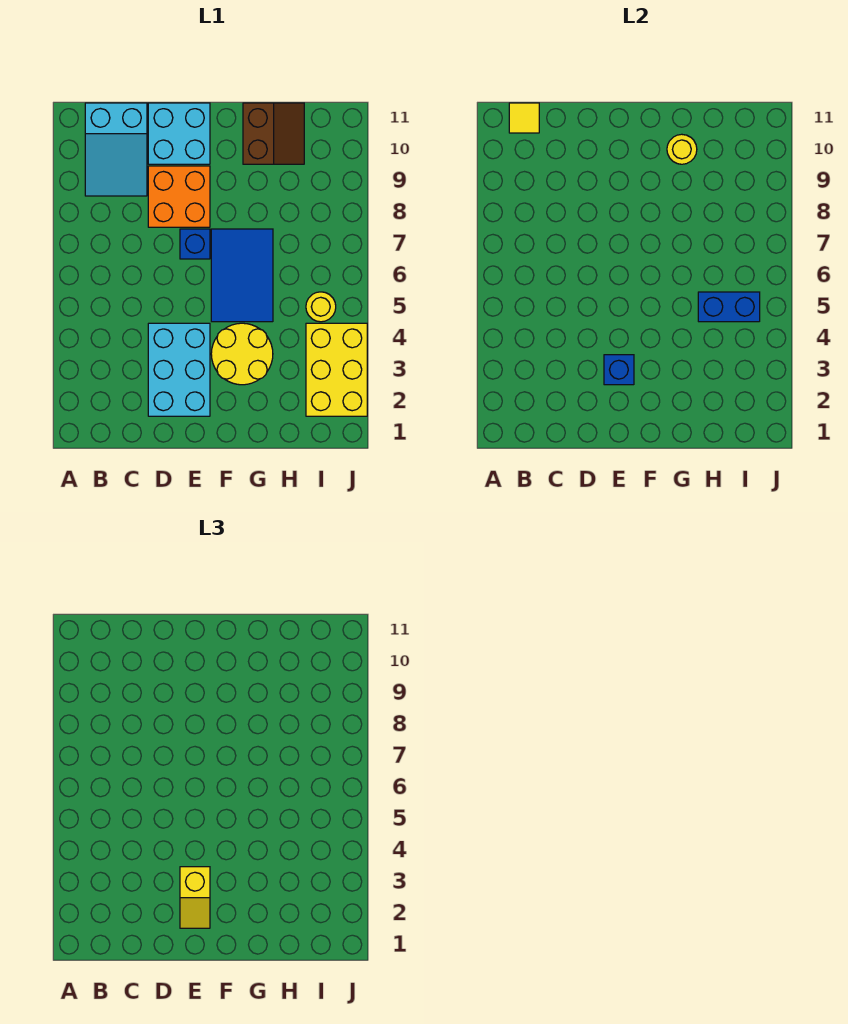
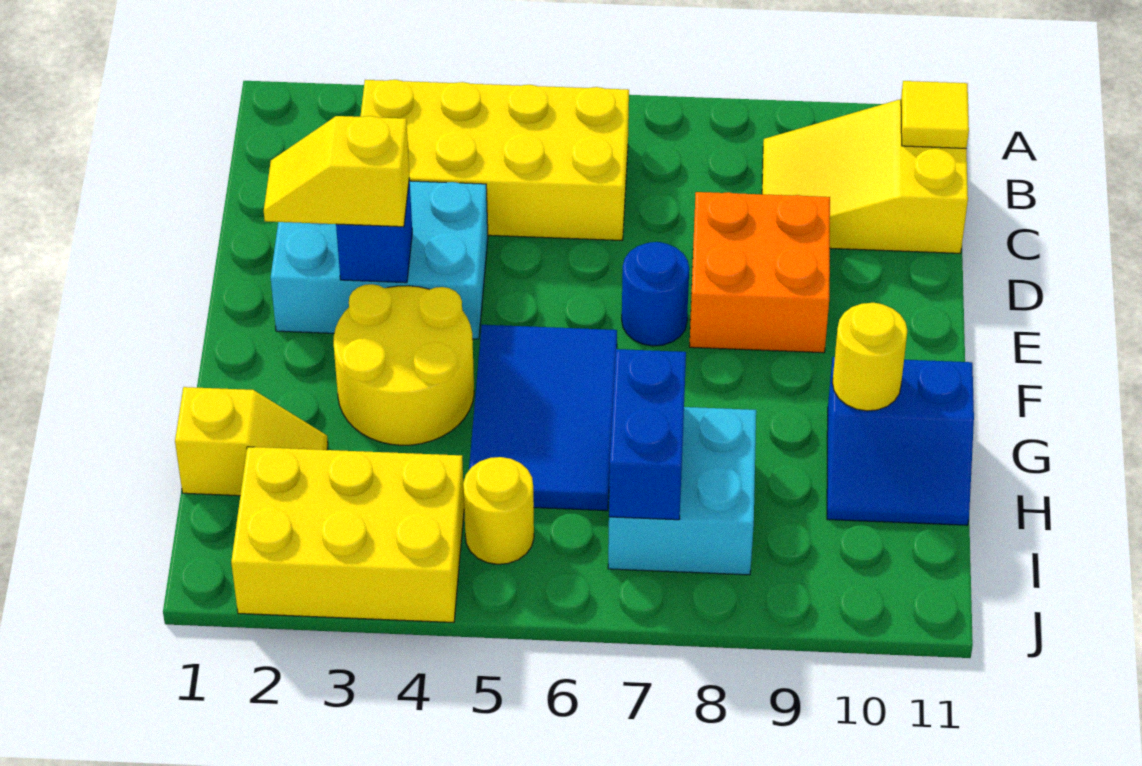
none -> yellow 2x4 brick [360,80,629,240]
cyan 2x3 slope [85,103,147,196] -> yellow 2x3 slope [762,100,968,253]
cyan 2x2 brick [148,103,210,164] -> cyan 2x2 brick moved to [608,407,756,575]
blue 1x1 brick [180,229,210,259] -> blue 1x1 round brick [622,242,689,346]
blue 2x3 tile [211,229,273,322] -> blue 2x3 tile turned to [469,325,617,511]
brown 2x2 slope [243,103,304,164] -> blue 2x2 slope [827,357,974,525]
none -> yellow 1x2 slope [175,387,328,496]
blue 1x2 brick [698,292,760,322] -> blue 1x2 brick moved to [609,349,686,520]

